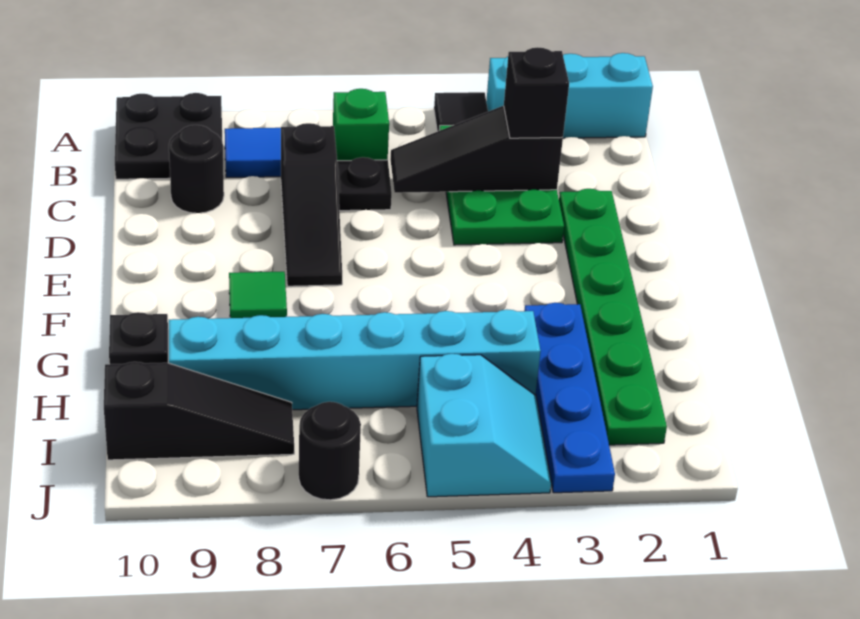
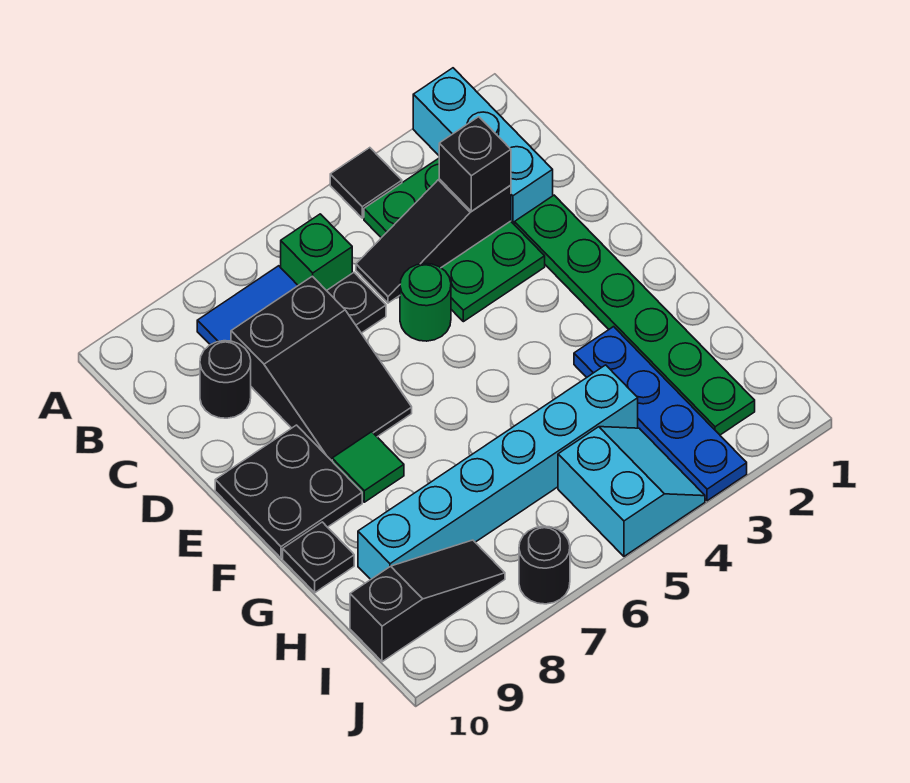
cyan 1x3 brick [486,53,653,138] -> cyan 1x3 brick turned to [413,68,553,225]
black 2x2 plate [115,93,223,179] -> black 2x2 plate moved to [215,425,362,558]
black 1x3 slope [281,123,342,286] -> black 2x3 slope [231,276,412,461]
none -> green 1x1 round brick [400,263,451,341]

